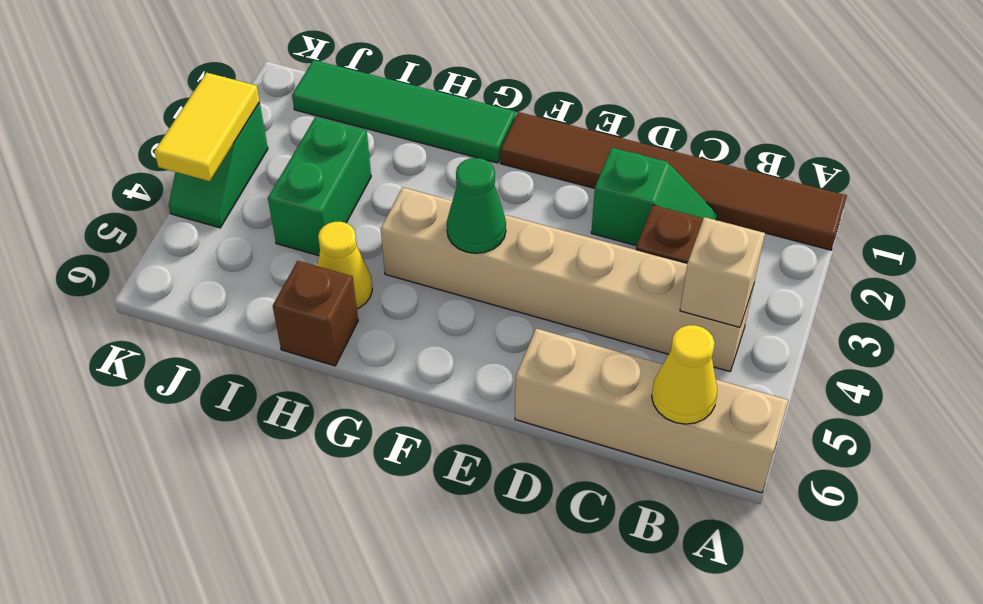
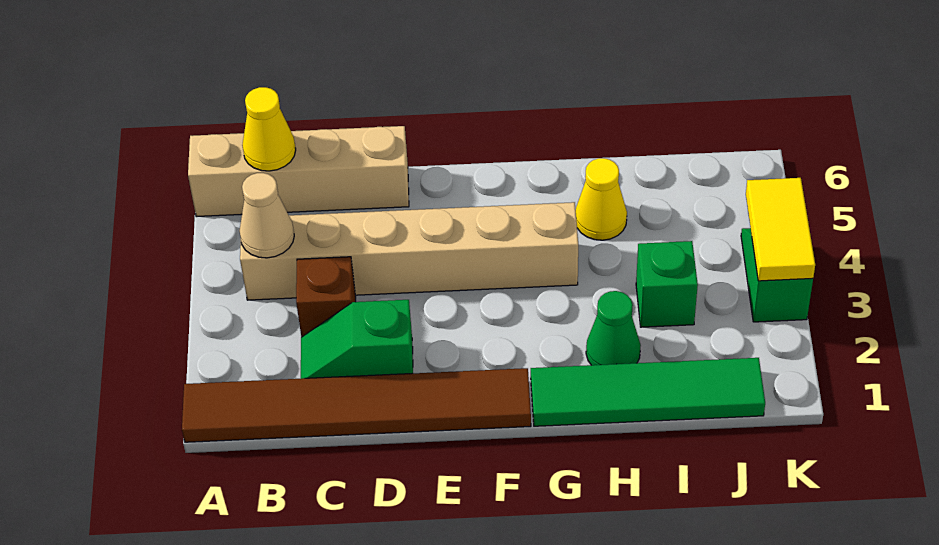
tan 1x1 brick [680,217,765,327] -> tan 1x1 cone [240,173,294,258]
green 1x1 cone [447,158,506,253] -> green 1x1 cone moved to [586,291,641,365]
brown 1x1 brick [273,261,358,366] -> none
green 1x2 brick [268,117,371,256] -> green 1x1 brick [636,241,698,327]

